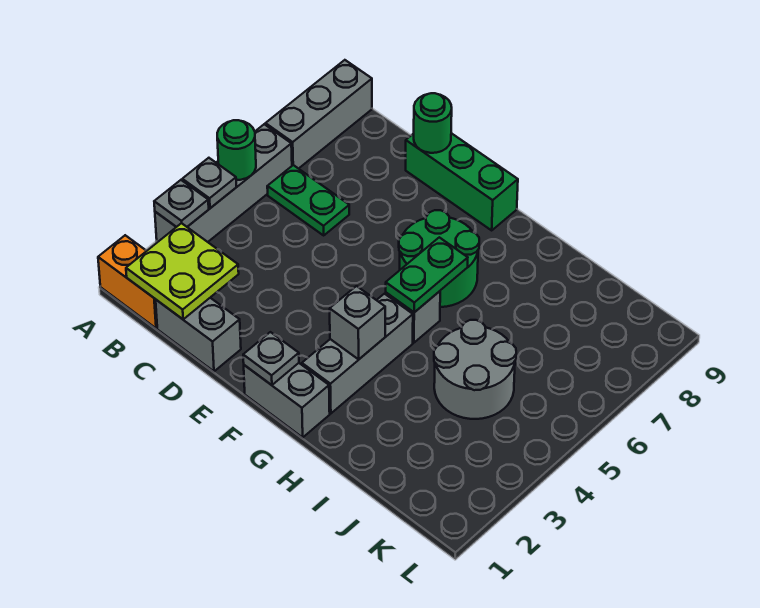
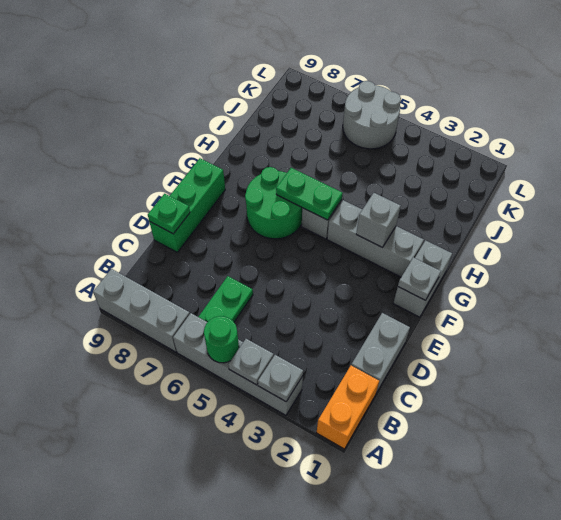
lime 2x2 plate [126,223,239,319] -> none
green 1x1 round brick [414,93,452,153] -> green 1x1 plate [148,194,190,234]
grey 2x2 round brick [434,320,516,419] -> grey 2x2 round brick moved to [343,81,401,149]

